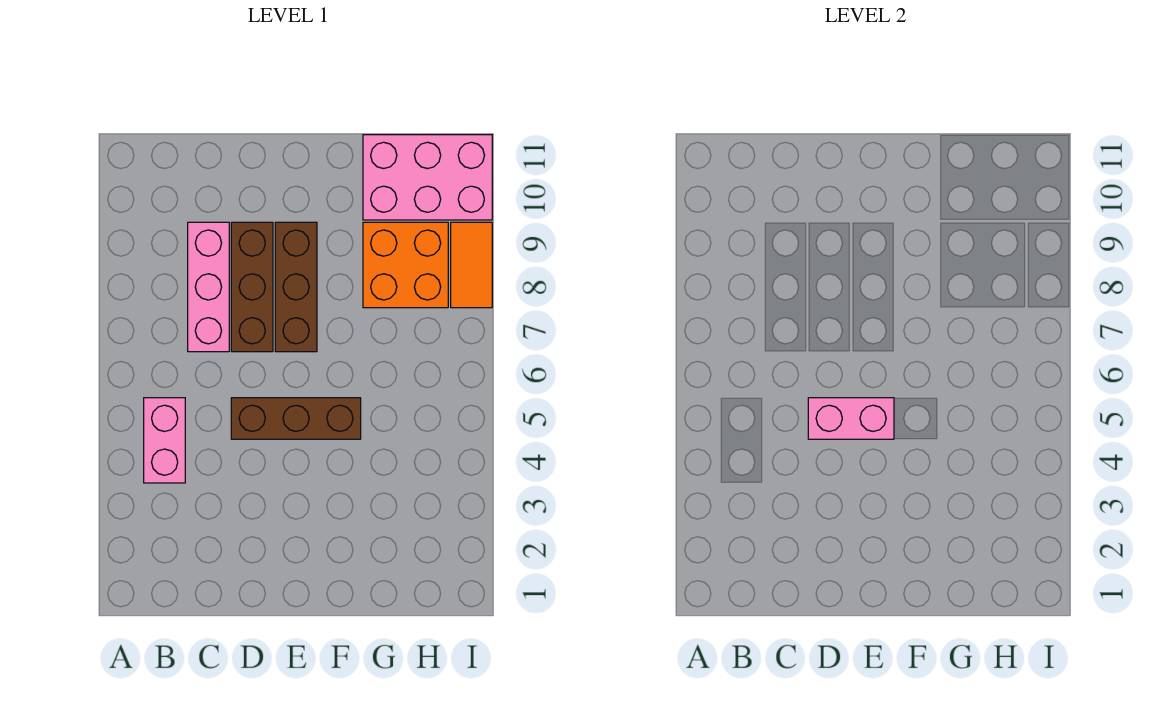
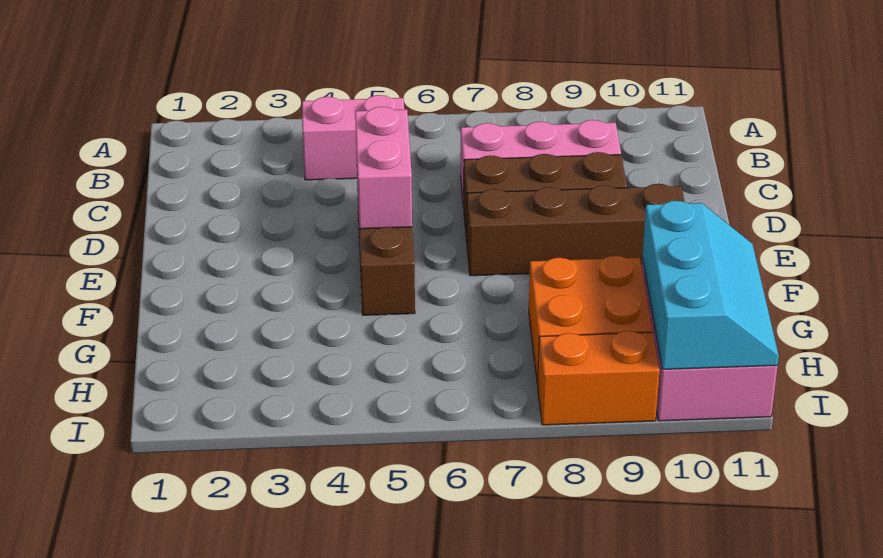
brown 1x3 brick [275,222,317,352] -> brown 1x4 brick [466,184,685,276]
none -> cyan 2x3 slope [642,201,779,369]
orange 1x2 tile [451,222,492,308] -> orange 1x2 brick [538,331,660,425]

